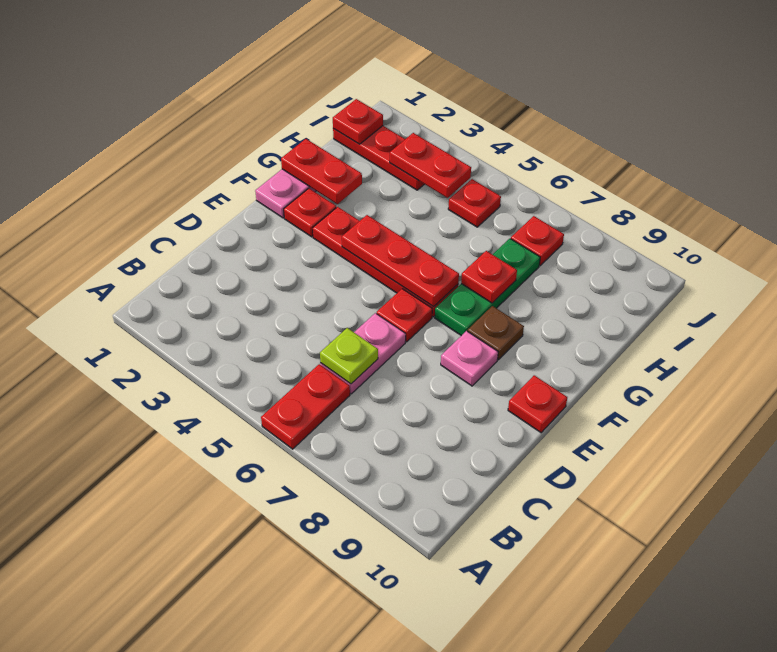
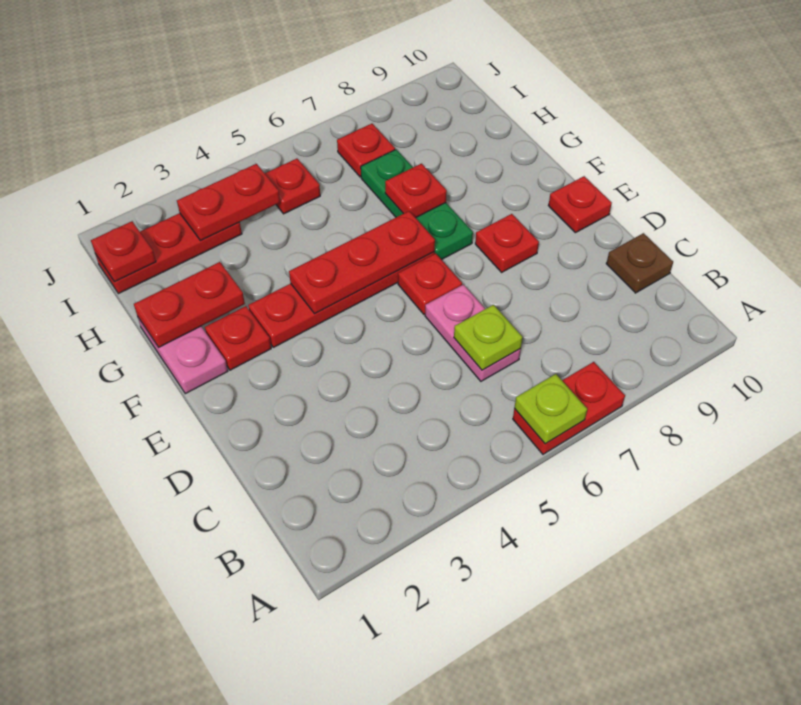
red 1x2 plate [261,364,350,449] -> red 1x2 plate turned to [513,362,625,454]
none -> lime 1x1 plate [514,374,587,444]
pink 1x1 plate [441,331,498,386] -> red 1x1 plate [475,214,539,272]
brown 1x1 plate [468,306,524,360] -> brown 1x1 plate moved to [606,233,673,293]

